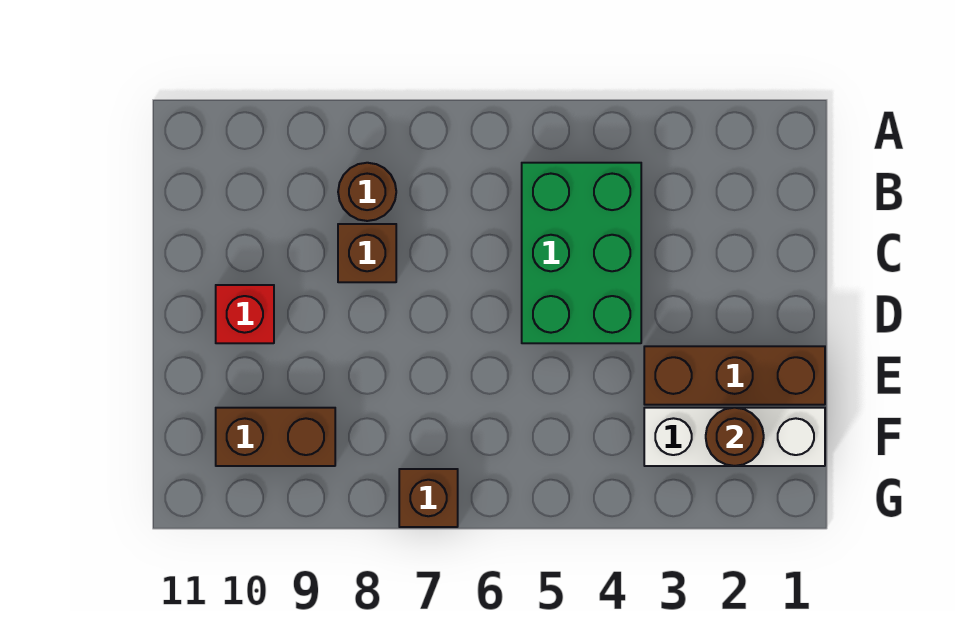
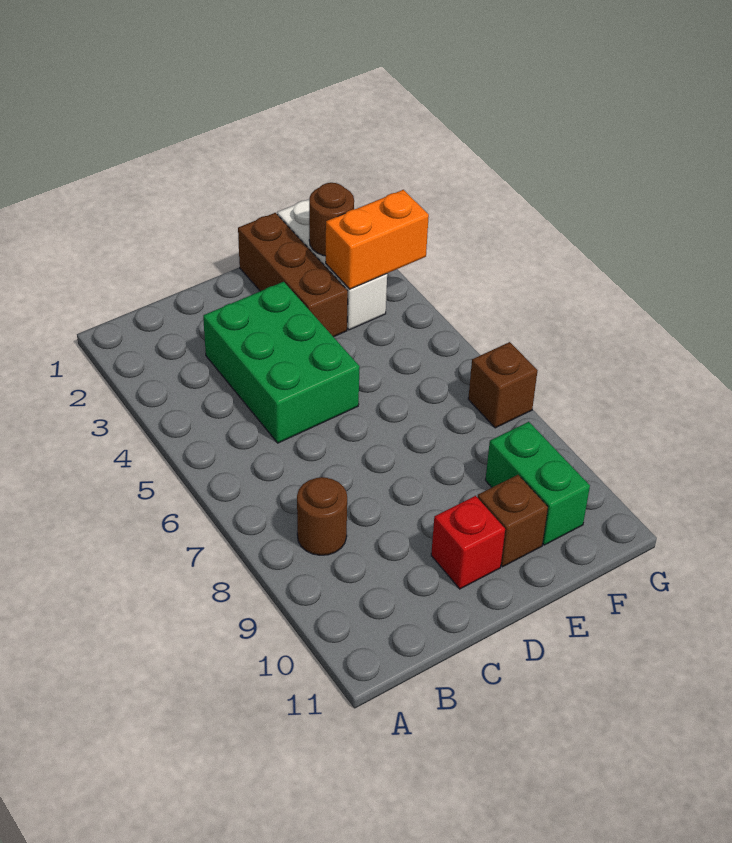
green 2x3 brick [522,163,641,343] -> green 2x3 brick turned to [203,282,360,443]
brown 1x1 brick [338,224,396,282] -> brown 1x1 brick moved to [477,475,548,567]
none -> orange 1x2 brick [326,190,429,289]
brown 1x2 brick [216,408,335,466] -> green 1x2 brick [485,422,590,545]

